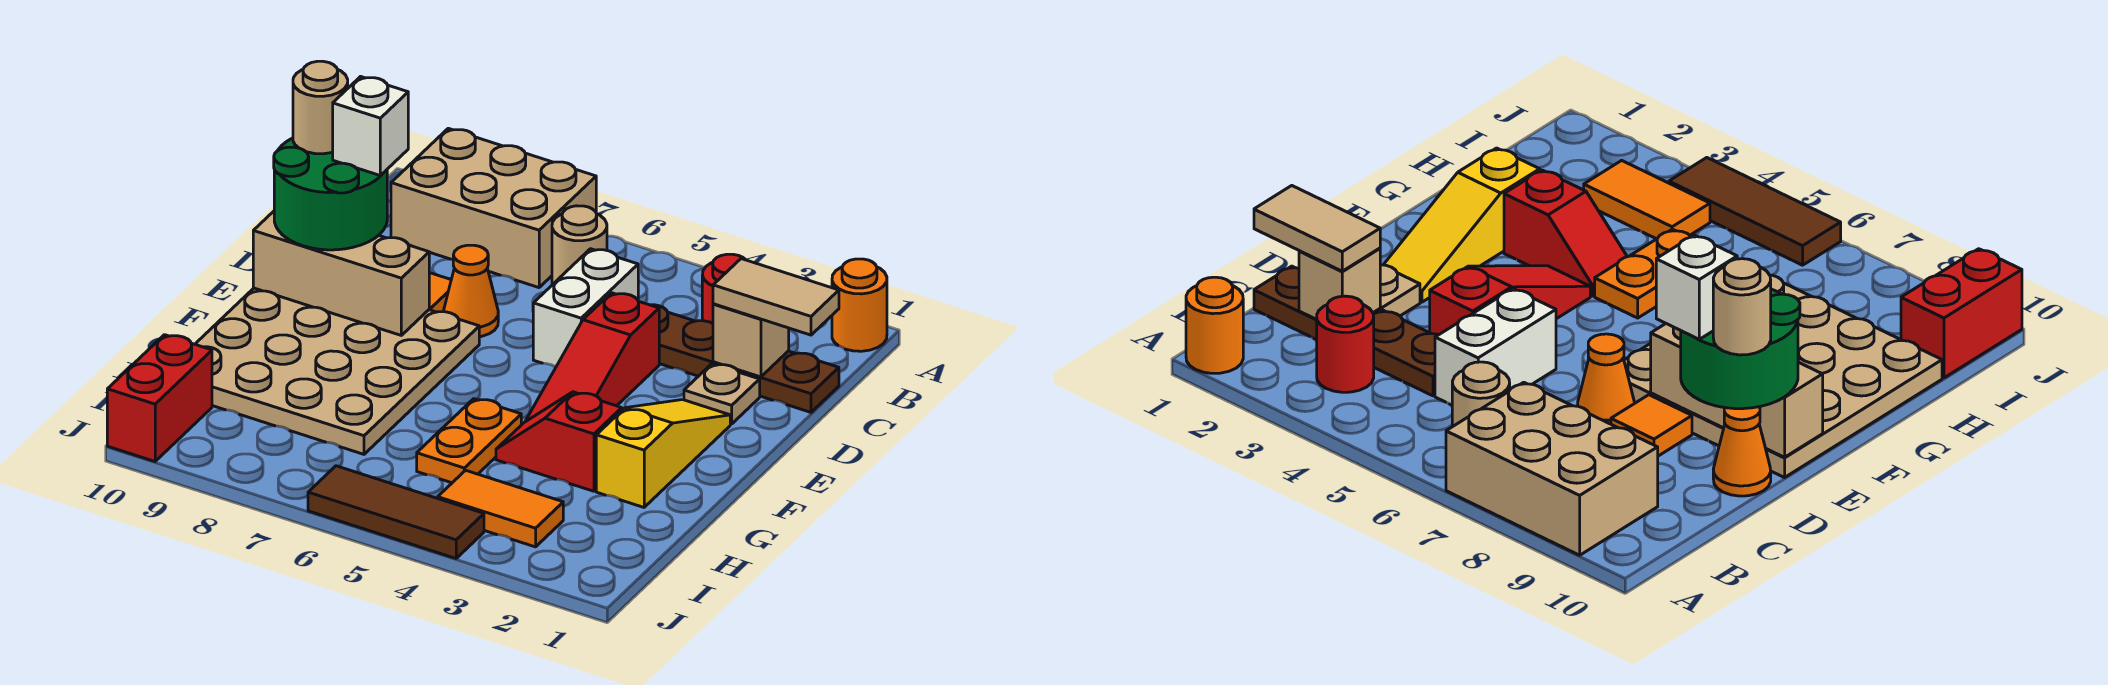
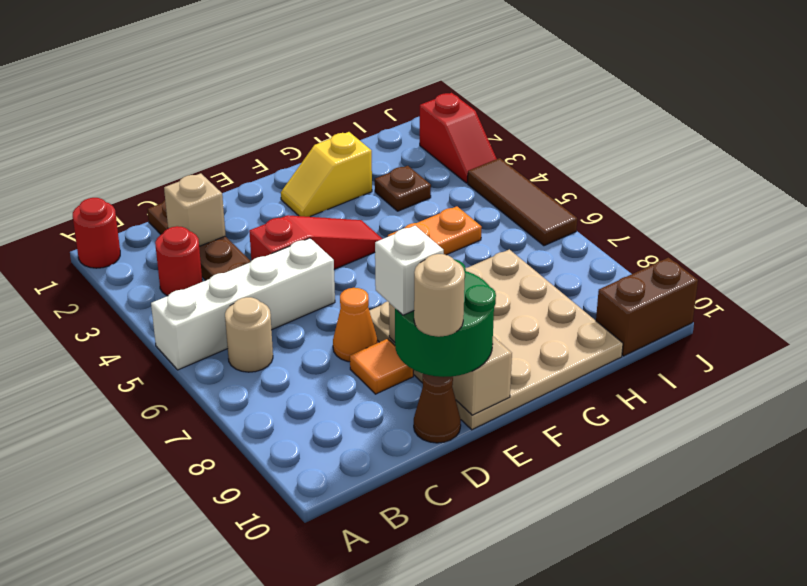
orange 1x1 round brick [832,259,887,351] -> red 1x1 round brick [73,198,120,268]
tan 2x3 brick [391,128,596,288] -> none
tan 1x2 tile [713,259,839,335] -> none
white 1x2 brick [533,249,638,367] -> white 1x4 brick [151,238,335,370]
tan 1x1 plate [684,364,760,424] -> none
orange 1x1 cone [1713,407,1771,496] -> brown 1x1 cone [414,374,461,443]
yellow 1x3 slope [596,400,730,507] -> yellow 1x2 slope [281,132,372,217]
red 1x2 slope [496,392,622,491] -> red 1x2 slope moved to [420,93,497,183]
none -> brown 1x1 plate [375,166,431,211]
orange 1x2 tile [438,470,563,547] -> none
red 1x2 brick [107,335,212,461] -> brown 1x2 brick [596,258,698,356]

